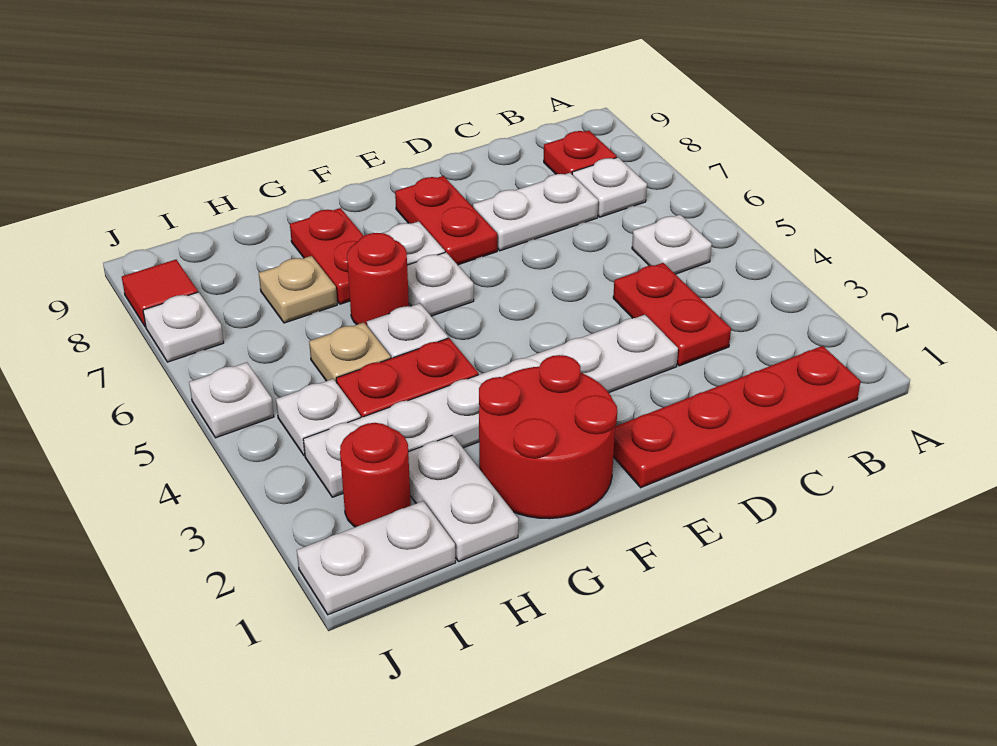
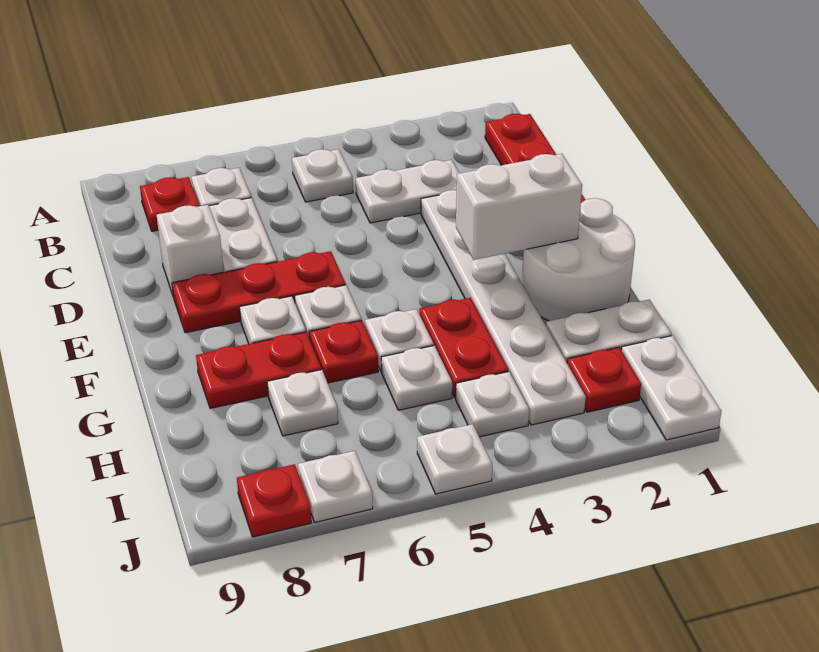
red 1x2 plate [613,263,731,366] -> white 1x2 plate [356,160,459,223]
none -> white 1x1 brick [157,205,223,297]
red 1x2 plate [395,176,497,265] -> red 1x3 plate [172,251,346,333]
red 2x2 round brick [479,355,617,519] -> white 2x2 round brick [522,198,635,321]
none -> white 1x2 brick [456,154,582,260]
red 1x1 round brick [347,233,409,325] -> red 1x1 plate [309,320,378,383]
tan 1x1 plate [309,322,391,383] -> white 1x1 plate [381,346,452,410]
tan 1x1 plate [259,256,337,323] -> white 1x1 plate [267,370,338,436]
red 1x1 round brick [340,423,411,527] -> red 1x1 plate [567,347,641,412]
red 1x1 tile [122,260,198,327] -> red 1x1 plate [237,464,311,537]

